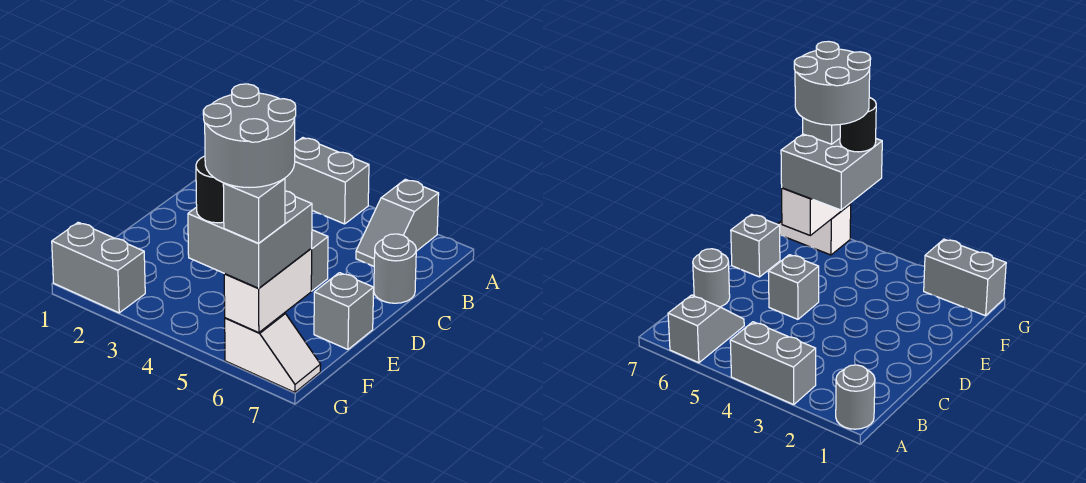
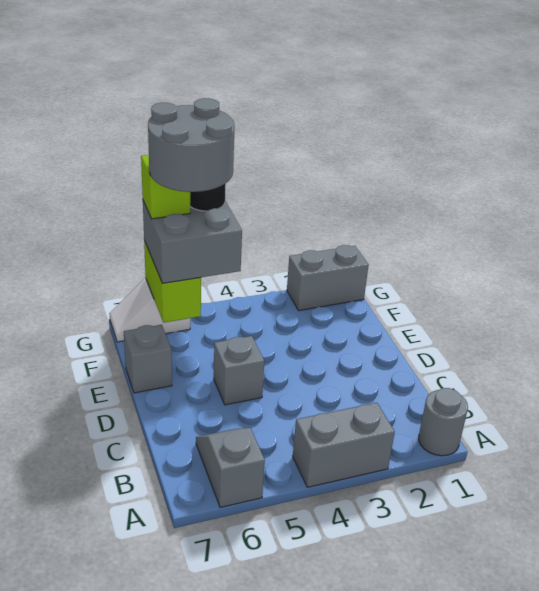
grey 1x1 round brick [374,234,416,303] -> none
white 1x2 brick [224,249,312,333] -> lime 1x2 brick [144,241,201,323]
grey 1x1 brick [223,178,285,243] -> lime 1x1 brick [141,155,190,219]

